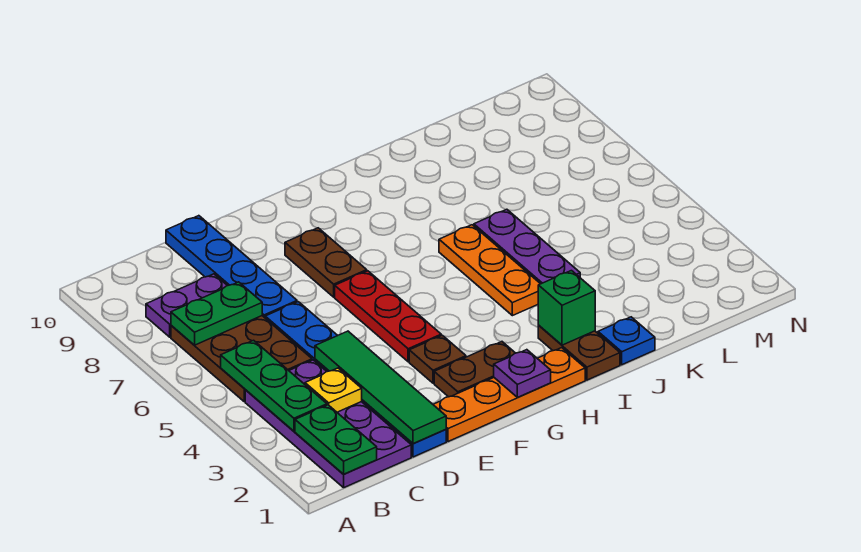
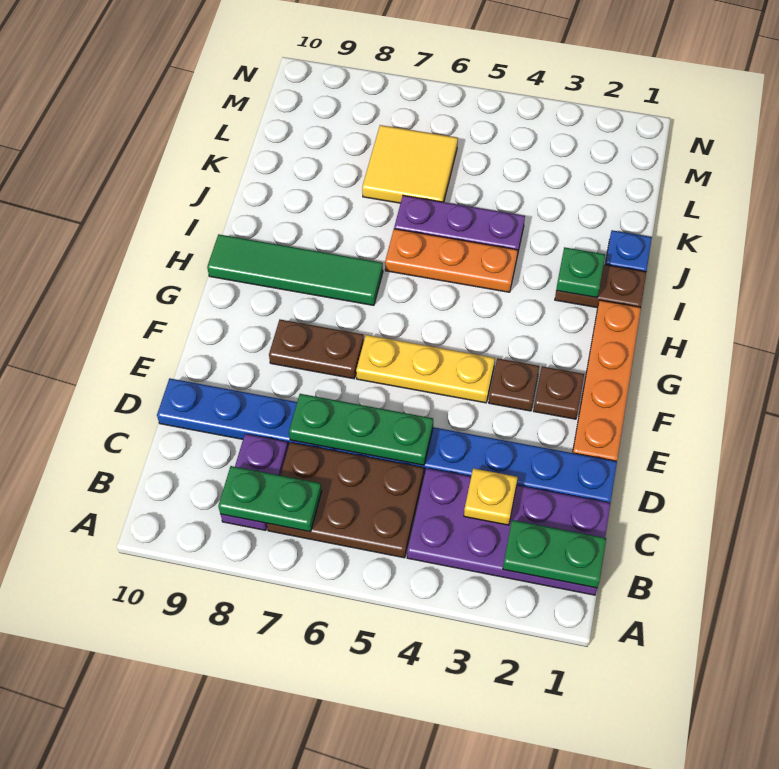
green 1x3 plate [221,340,327,431] -> green 1x3 plate moved to [289,394,433,465]
green 1x2 plate [171,282,262,345] -> green 1x2 plate turned to [218,466,322,532]
green 1x4 tile [315,331,446,444] -> green 1x4 tile moved to [207,234,383,305]
brown 1x2 plate [434,342,515,397] -> brown 1x1 plate [533,366,584,419]
red 1x3 plate [335,271,441,362] -> yellow 1x3 plate [356,335,495,403]
purple 1x1 plate [494,350,551,397] -> none
green 1x1 brick [538,271,595,345] -> green 1x1 plate [556,247,605,298]
none -> yellow 2x2 tile [362,125,458,203]

